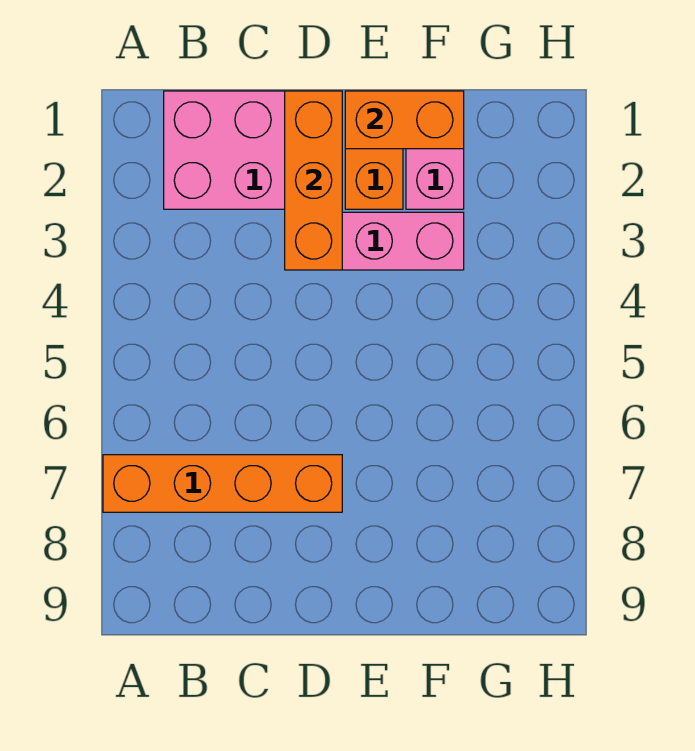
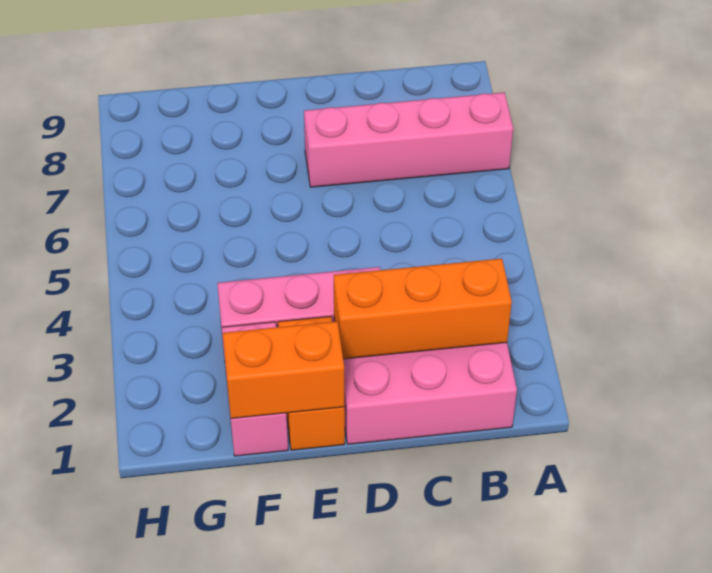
orange 1x4 brick [103,455,342,512] -> pink 1x4 brick [304,92,513,187]
orange 1x3 brick [285,91,342,270] -> orange 1x3 brick turned to [334,259,512,359]

